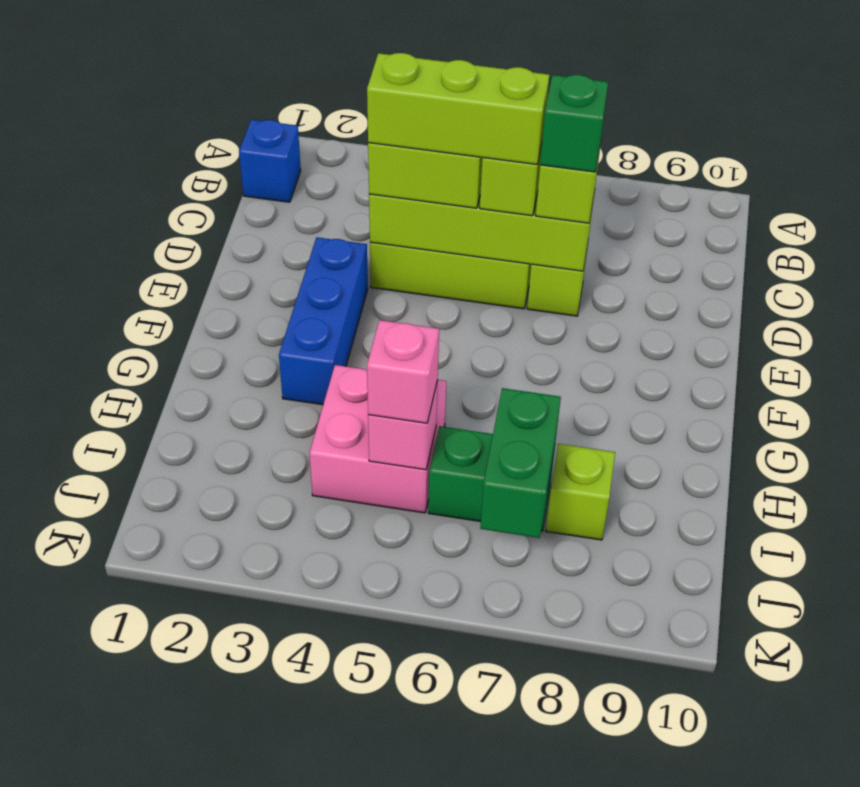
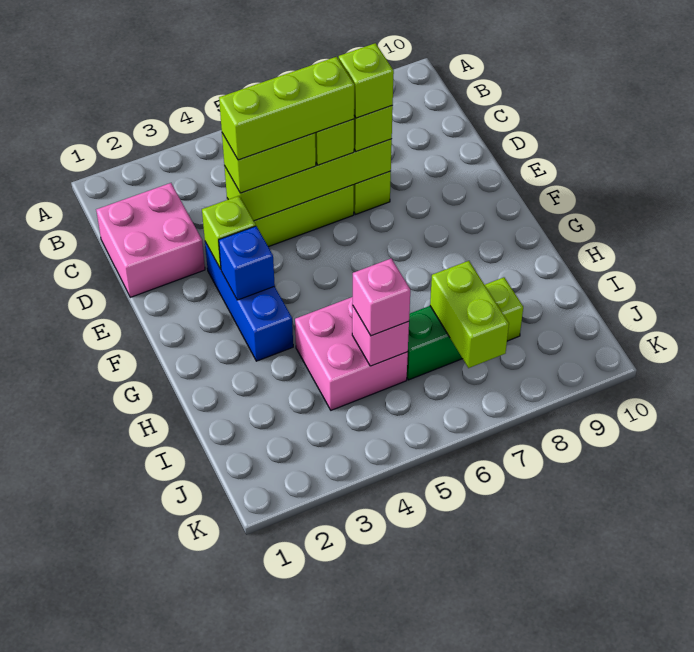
blue 1x1 brick [239,120,301,202] -> blue 1x1 brick moved to [219,226,275,300]
none -> pink 2x2 brick [96,183,205,297]
green 1x1 brick [540,75,608,172] -> lime 1x1 brick [339,43,394,118]
none -> lime 1x1 brick [202,196,256,269]
green 1x2 brick [480,388,561,538] -> lime 1x2 brick [430,261,509,368]

